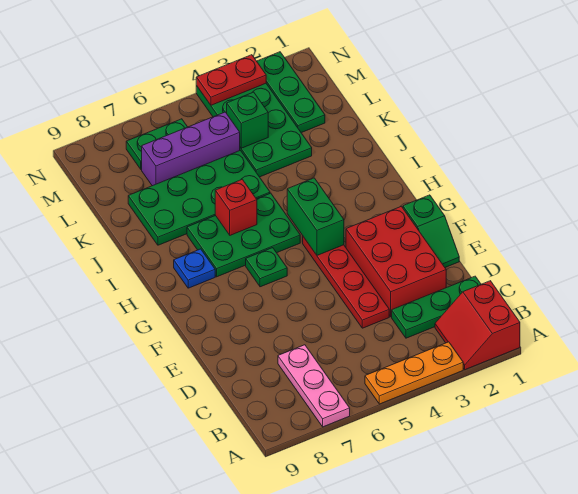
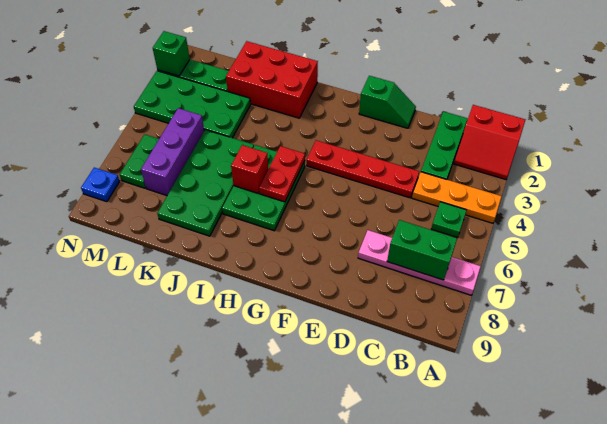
orange 1x3 plate [365,342,463,404] -> orange 1x3 plate turned to [412,172,502,223]
pink 1x3 plate [278,345,350,427] -> pink 1x4 plate [358,230,481,295]
red 2x3 brick [346,206,446,317] -> red 2x3 brick moved to [226,41,318,118]
green 1x2 brick [287,178,344,255] -> green 1x2 brick moved to [387,220,457,280]
green 1x1 plate [246,248,287,287] -> green 1x1 plate moved to [431,202,467,238]
blue 1x1 plate [174,249,215,288] -> blue 1x1 plate moved to [81,168,120,202]
green 1x1 brick [227,92,268,148] -> green 1x1 brick moved to [153,31,190,76]
red 1x2 plate [196,55,266,105] -> red 1x2 plate moved to [259,146,305,202]

